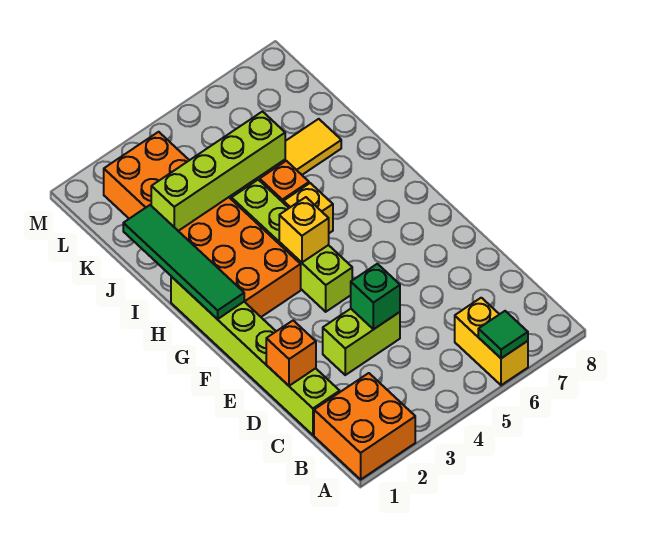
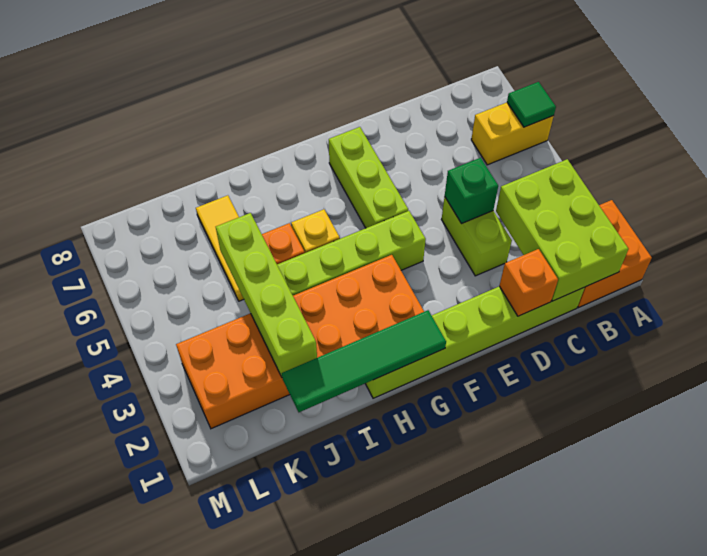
none -> lime 2x3 brick [496,159,628,301]
none -> lime 1x3 brick [329,127,408,228]
yellow 1x1 brick [279,197,329,262] -> none

